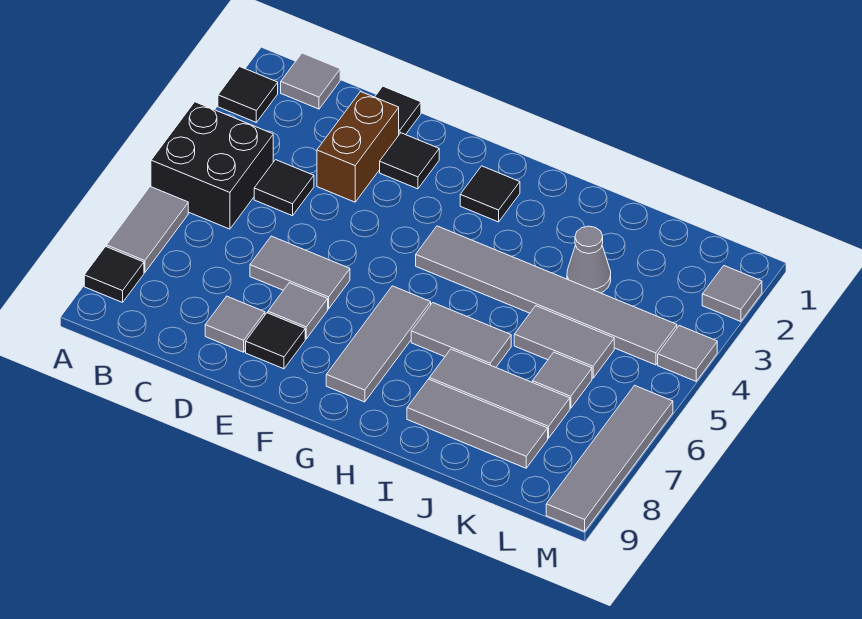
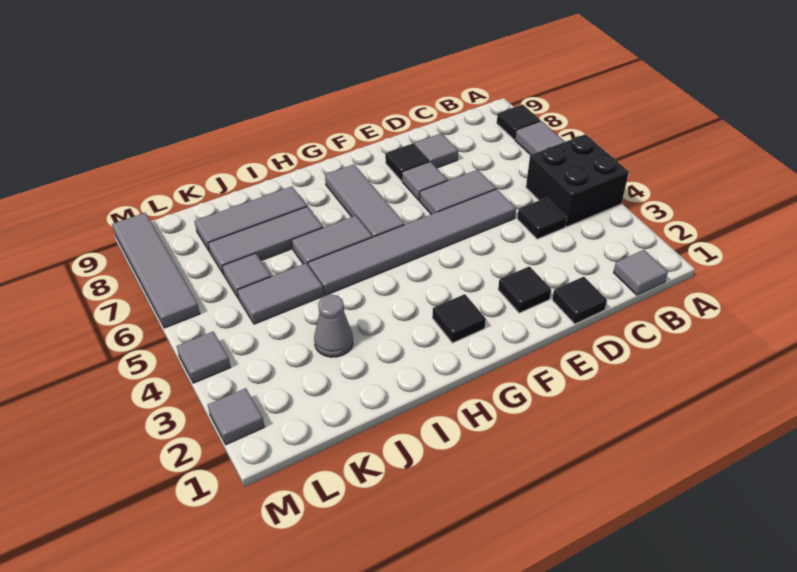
black 1x1 tile [218,67,278,122] -> none
brown 1x2 brick [317,92,399,202] -> none
grey 1x6 tile [416,226,677,365] -> grey 1x6 tile moved to [308,189,516,295]

